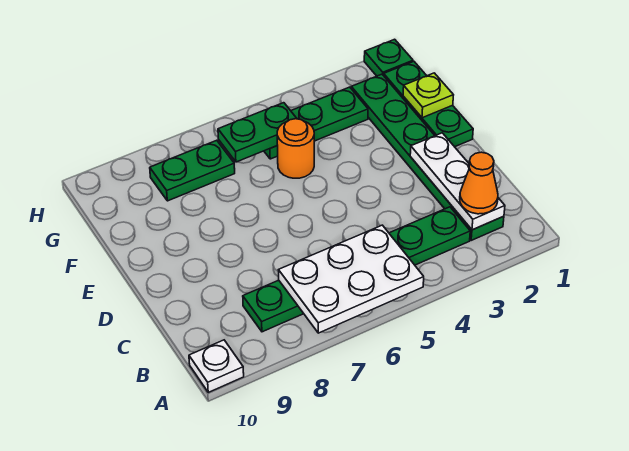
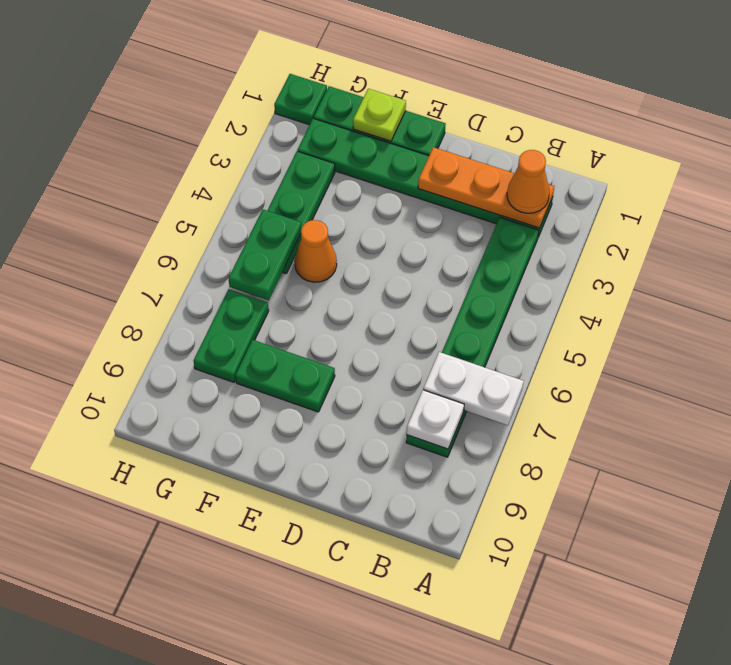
white 2x3 plate [279,225,424,333] -> white 1x2 plate [423,352,524,425]
white 1x1 plate [189,340,244,392] -> white 1x1 plate moved to [407,390,464,449]
white 1x3 plate [410,133,505,230] -> orange 1x3 plate [418,147,554,228]
none -> green 1x2 plate [235,340,335,412]
orange 1x1 round brick [277,119,314,178] -> orange 1x1 cone [295,220,337,282]

